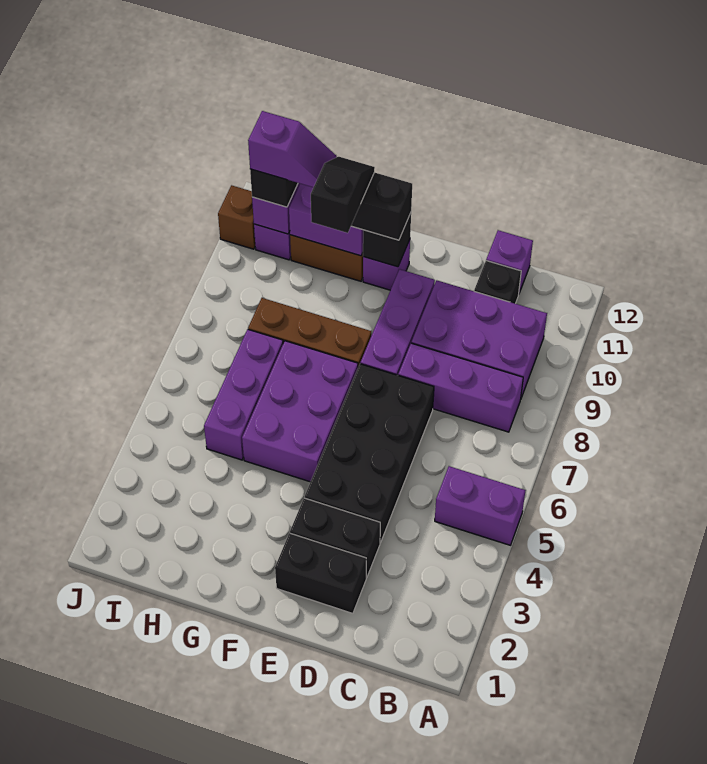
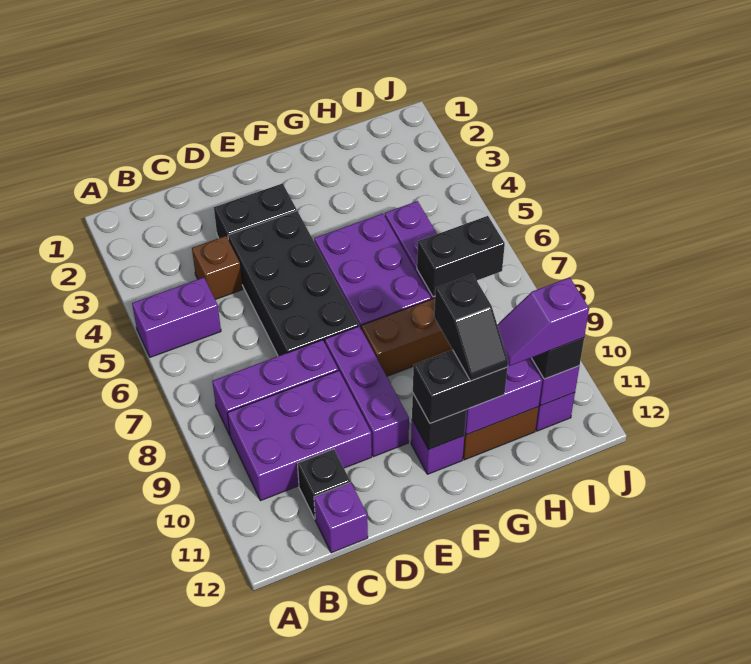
black 1x2 brick [275,533,366,613] -> black 1x2 brick moved to [417,216,505,297]
brown 1x1 brick [218,185,255,249] -> brown 1x1 brick moved to [192,236,243,300]

